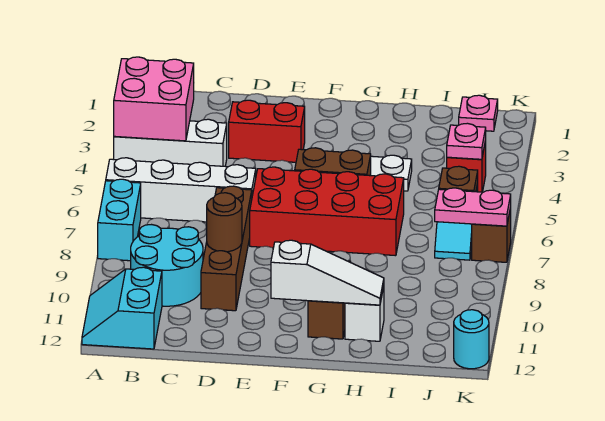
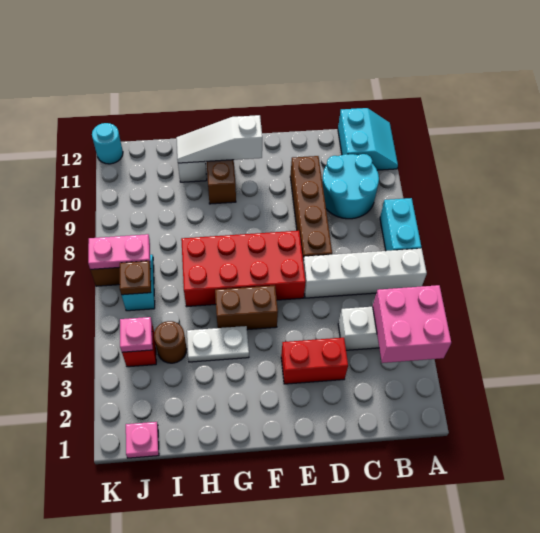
brown 1x1 round brick [207,193,242,252] -> brown 1x1 round brick moved to [154,321,187,363]

